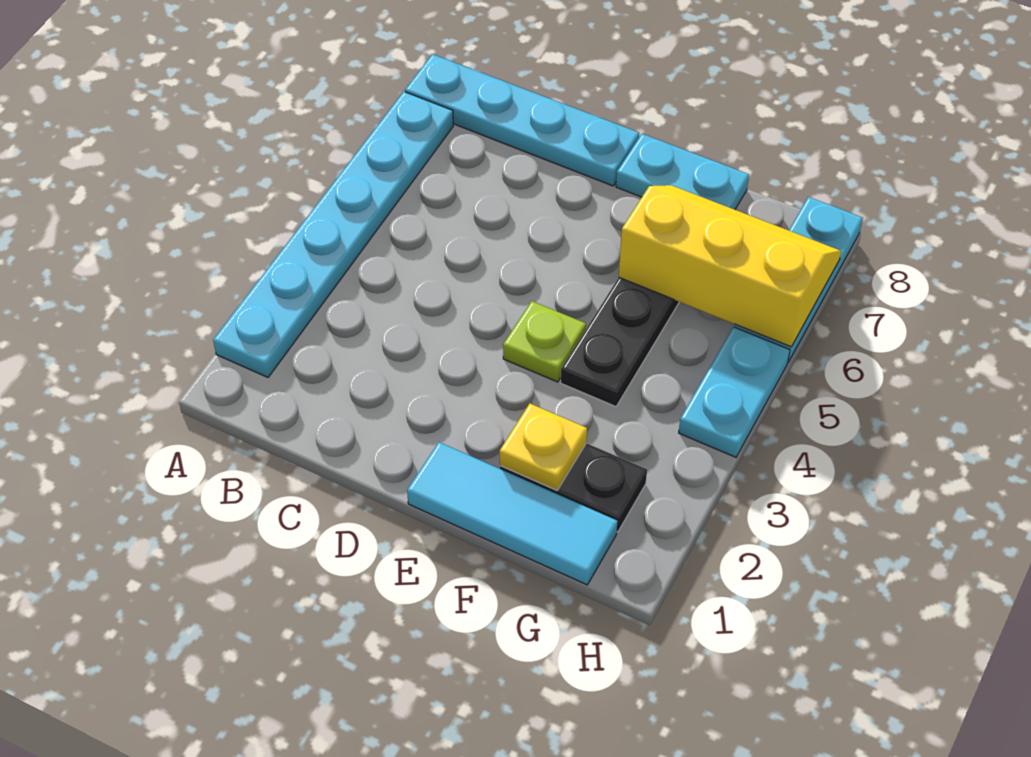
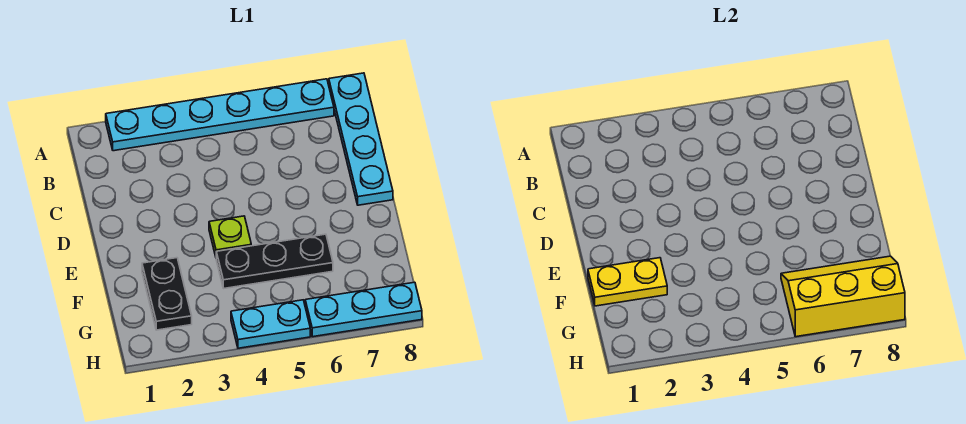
cyan 1x3 tile [407,442,618,585] -> none
cyan 1x2 plate [616,134,749,210] -> none
yellow 1x1 plate [500,404,587,490] -> yellow 1x2 plate [588,258,667,306]
yellow 2x3 slope [619,185,841,347] -> yellow 2x3 slope turned to [781,256,905,337]

